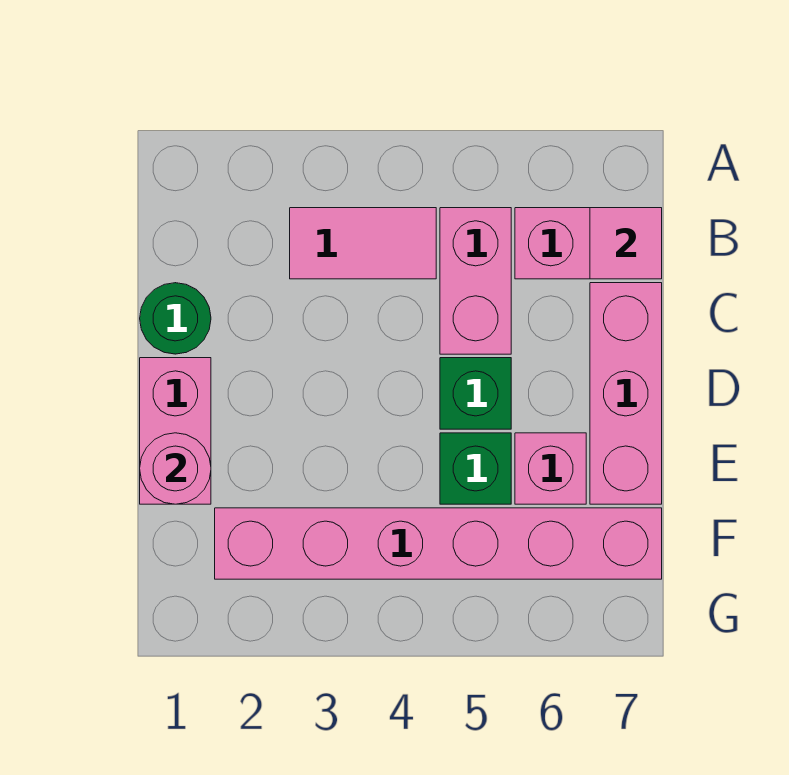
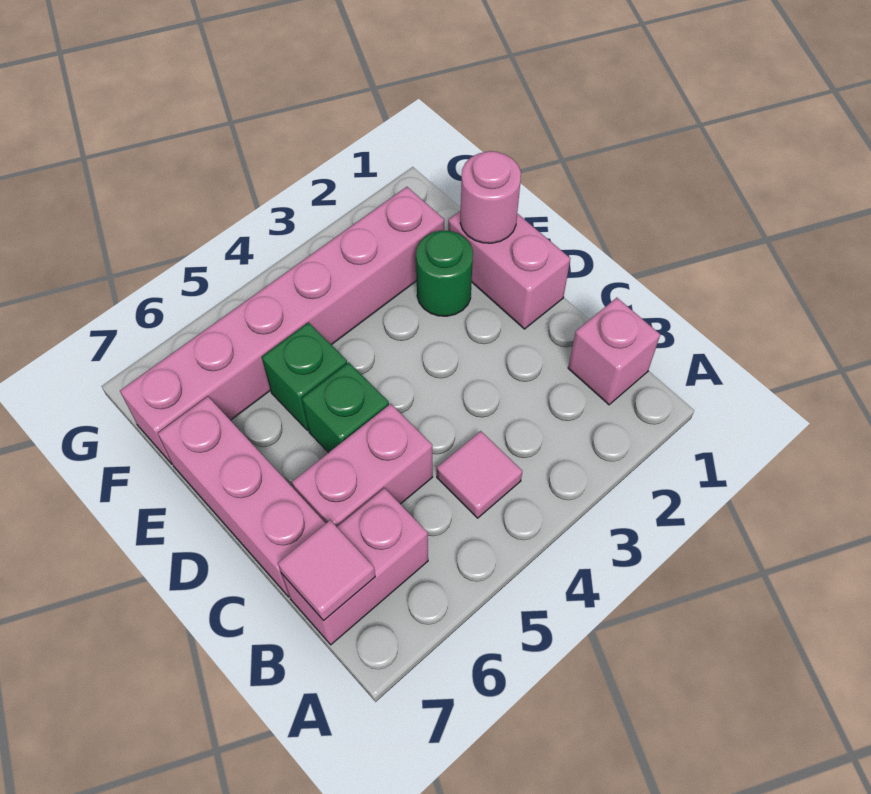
pink 1x2 tile [290,208,436,279] -> pink 1x1 tile [437,431,522,518]
pink 1x2 brick [440,208,511,354] -> pink 1x2 brick turned to [292,404,433,527]
green 1x1 round brick [140,283,211,354] -> green 1x1 round brick moved to [416,231,473,316]
pink 1x1 brick [515,433,586,504] -> pink 1x1 brick moved to [568,298,660,405]

